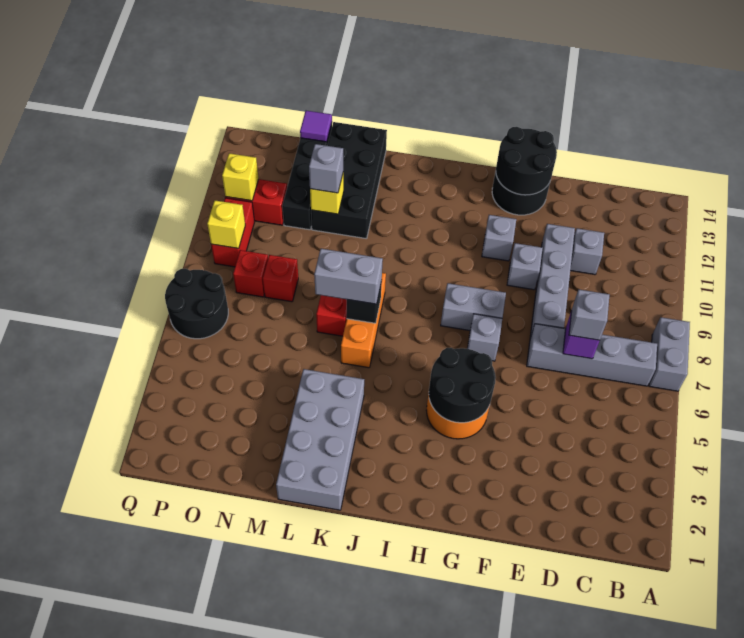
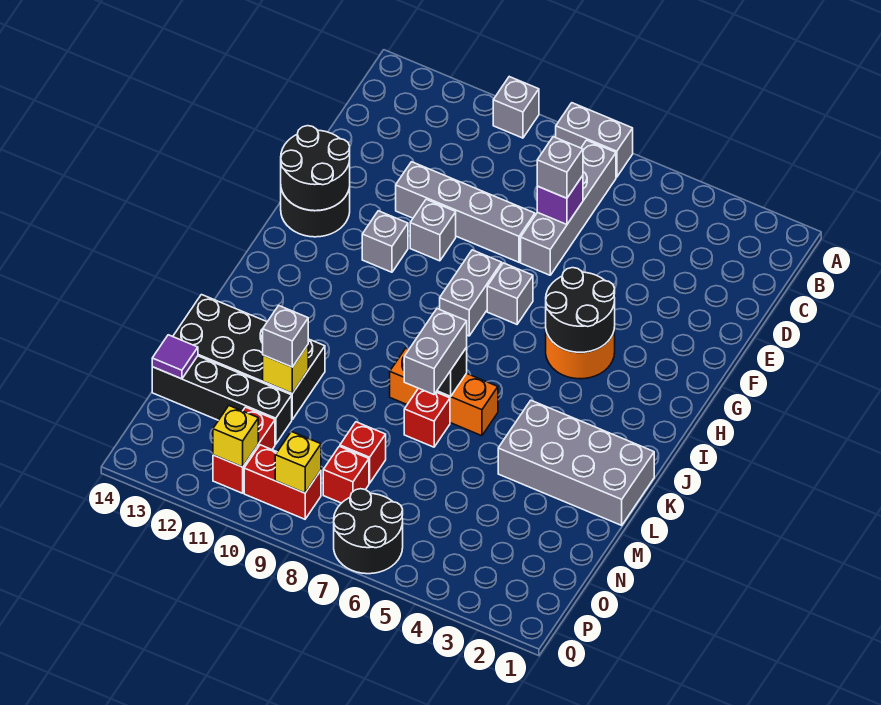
grey 1x1 brick [570,228,604,275] -> grey 1x1 brick moved to [493,77,539,138]

